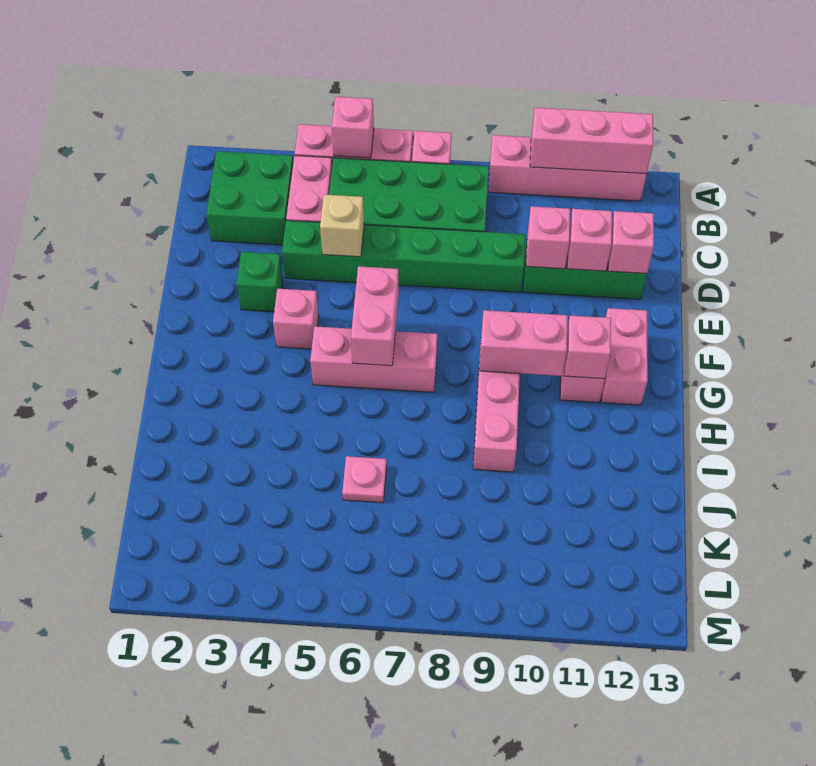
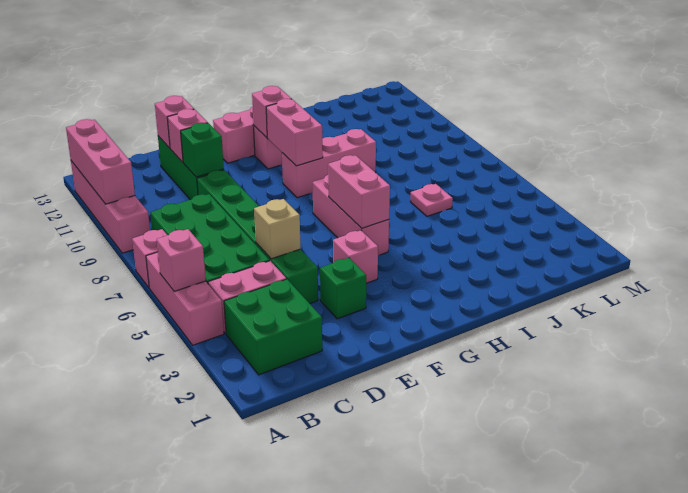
pink 1x1 brick [526,206,570,269] -> green 1x1 brick [181,123,224,177]
pink 1x2 brick [351,266,399,366] -> pink 1x2 brick turned to [328,155,390,228]

